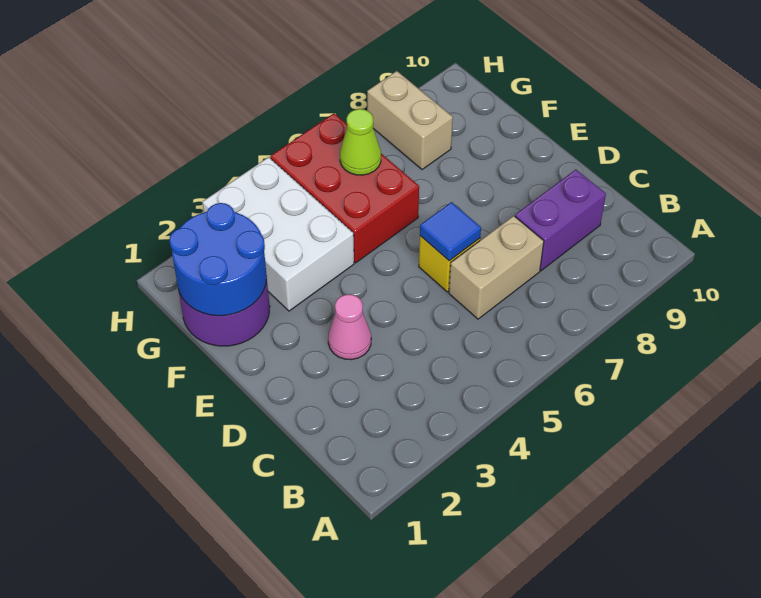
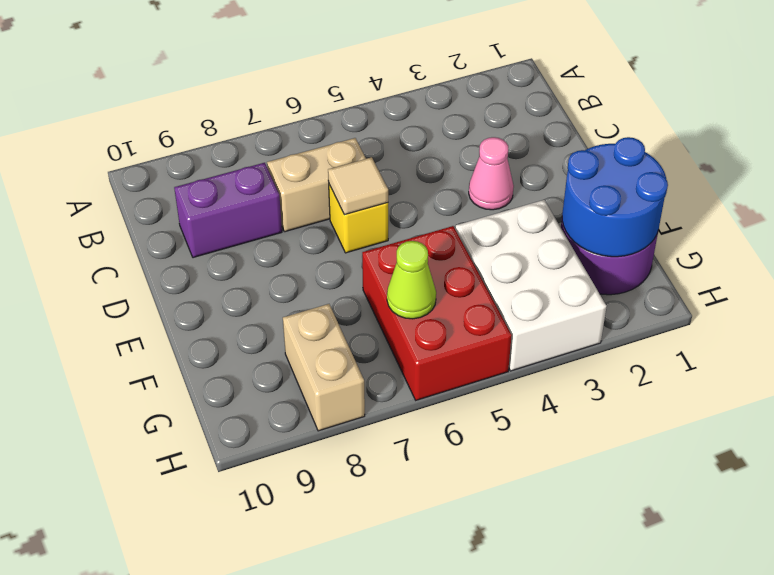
blue 1x1 tile [420,202,481,261] -> tan 1x1 tile [328,157,388,215]

